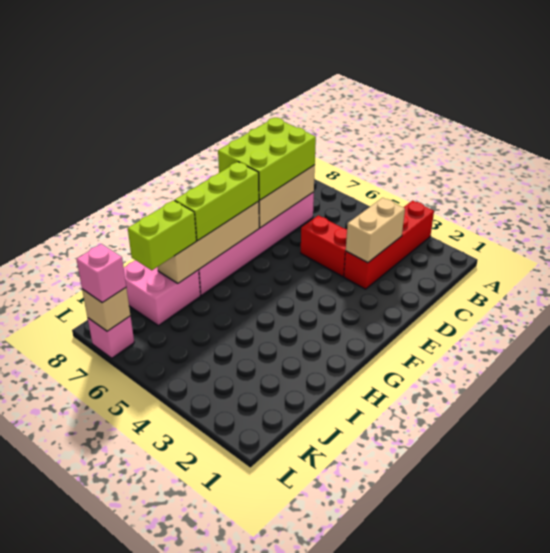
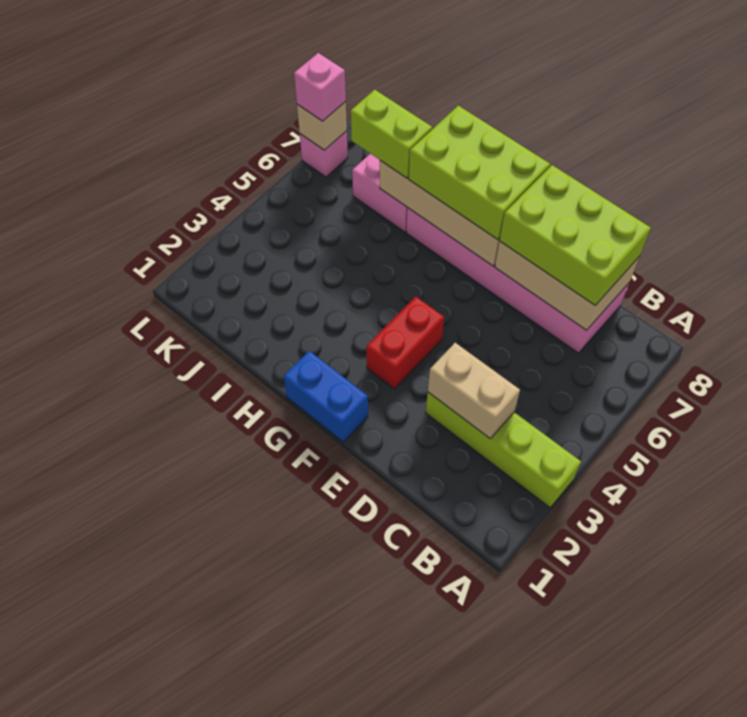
red 1x4 brick [344,201,434,289] -> lime 1x4 brick [426,392,581,508]
red 1x2 brick [301,215,347,277] -> red 1x2 brick moved to [367,297,444,389]
none -> blue 1x2 brick [284,351,368,442]
lime 1x3 brick [175,162,259,241] -> lime 2x3 brick [409,106,550,240]

